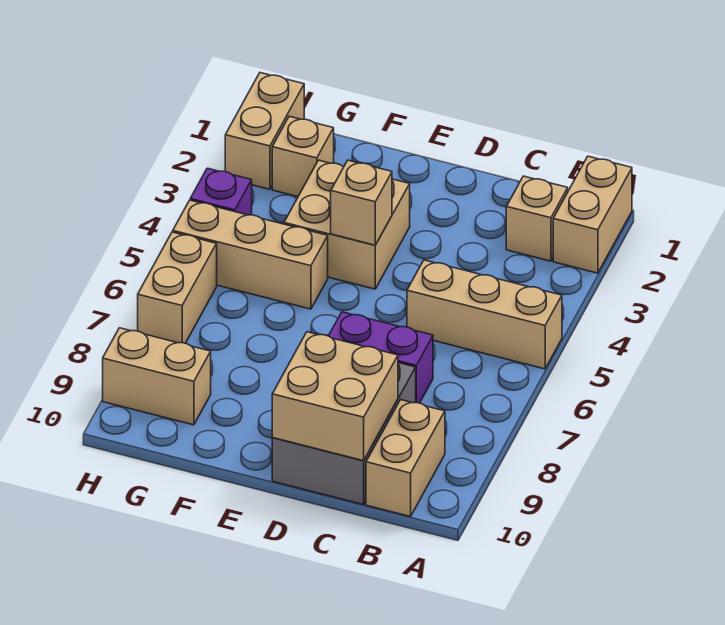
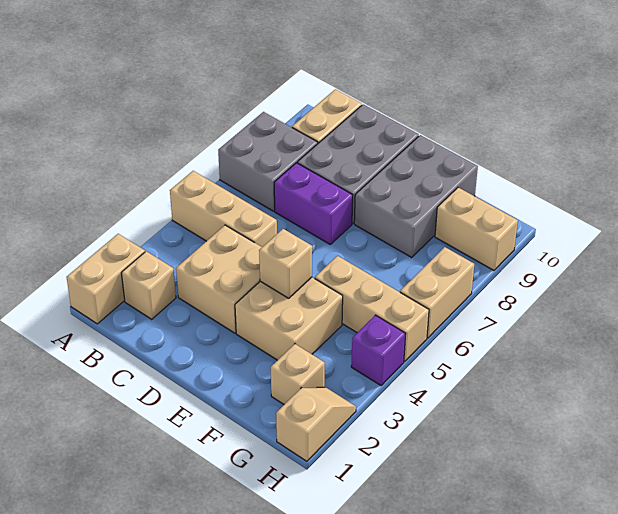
none -> grey 2x2 brick [218,112,318,211]
tan 2x2 brick [272,332,398,461] -> tan 2x2 brick moved to [176,225,262,333]
none -> grey 2x3 brick [354,135,478,257]
tan 1x2 brick [225,73,304,189] -> tan 1x2 slope [276,387,356,461]

